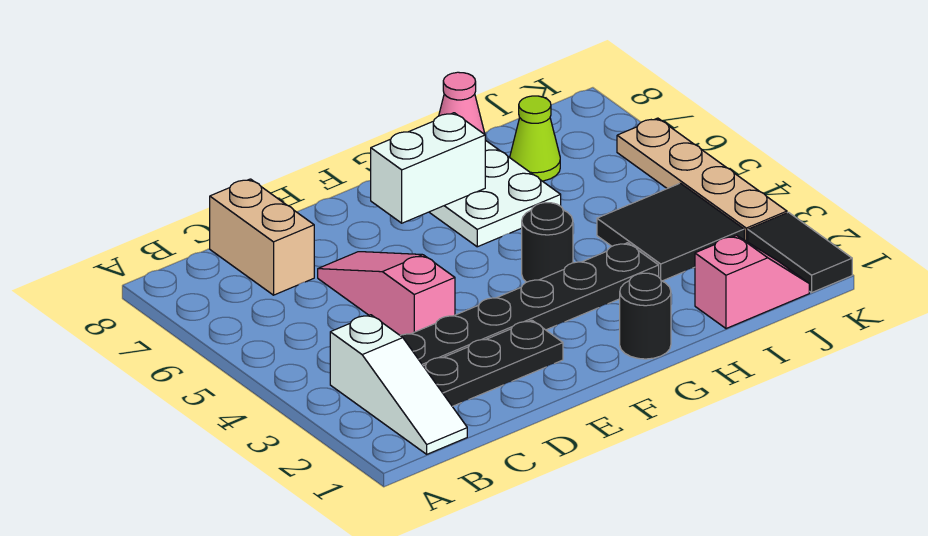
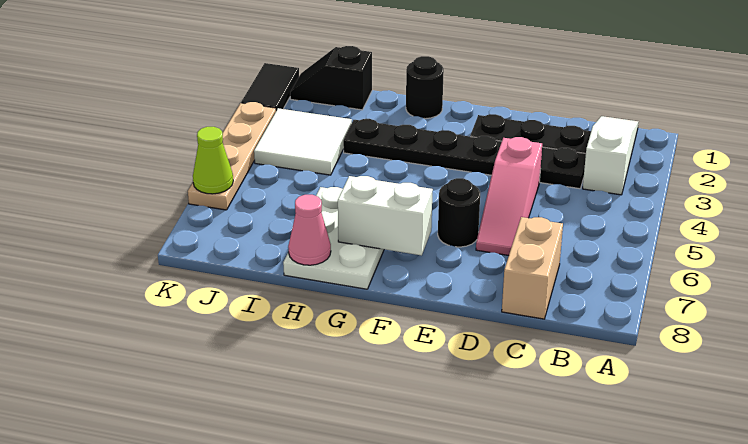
black 1x1 round brick [522,203,573,282] -> black 1x1 round brick moved to [438,178,480,247]
pink 1x2 slope [695,235,809,329] -> black 1x2 slope [290,46,372,110]
black 2x2 tile [597,183,744,281] -> white 2x2 tile [254,108,352,175]
lime 1x1 cone [510,96,560,181] -> lime 1x1 cone moved to [193,127,233,194]

